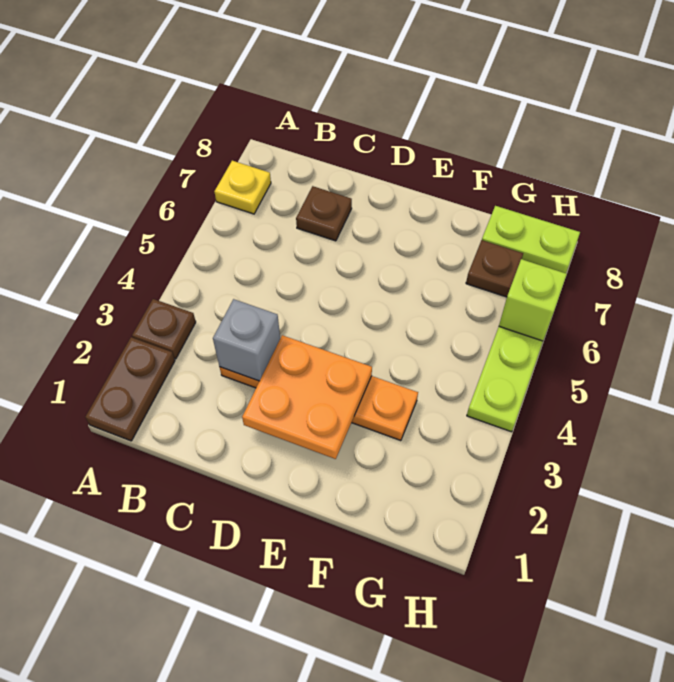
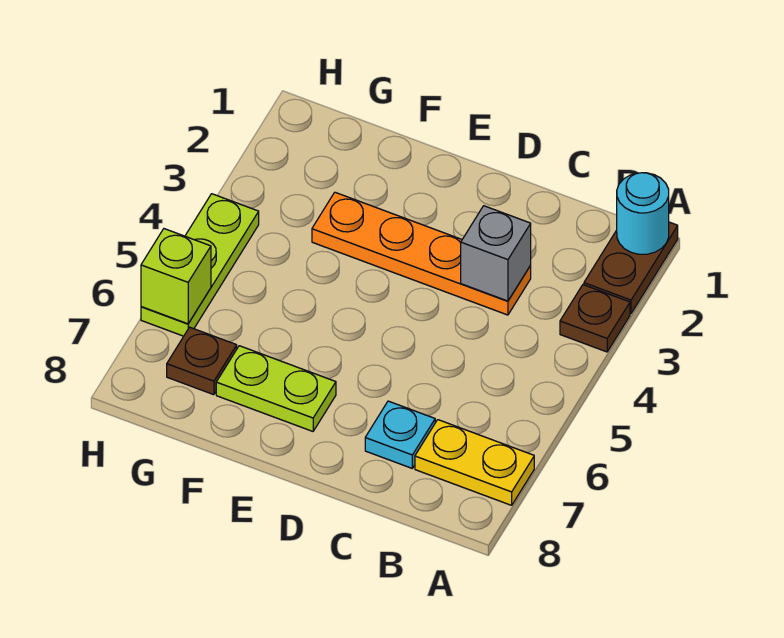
none -> cyan 1x1 round brick [617,173,669,254]
yellow 1x1 plate [214,161,271,214] -> yellow 1x2 plate [415,420,534,505]
brown 1x1 plate [296,186,352,241] -> cyan 1x1 plate [365,401,435,468]
orange 2x2 plate [242,335,372,459] -> none
lime 1x2 plate [482,206,580,273] -> lime 1x2 plate moved to [216,346,336,431]

